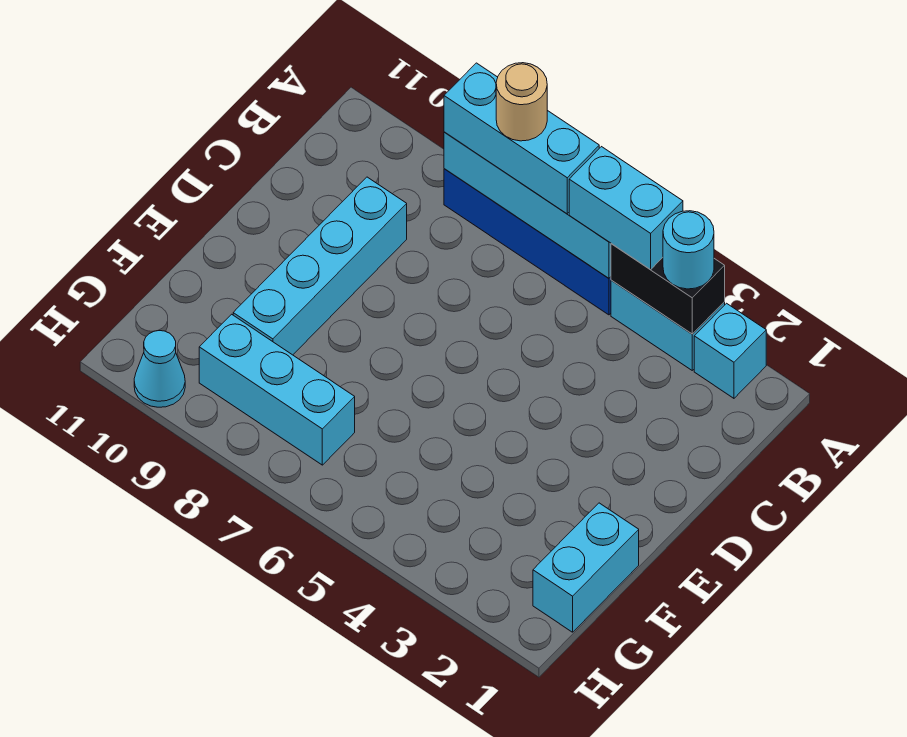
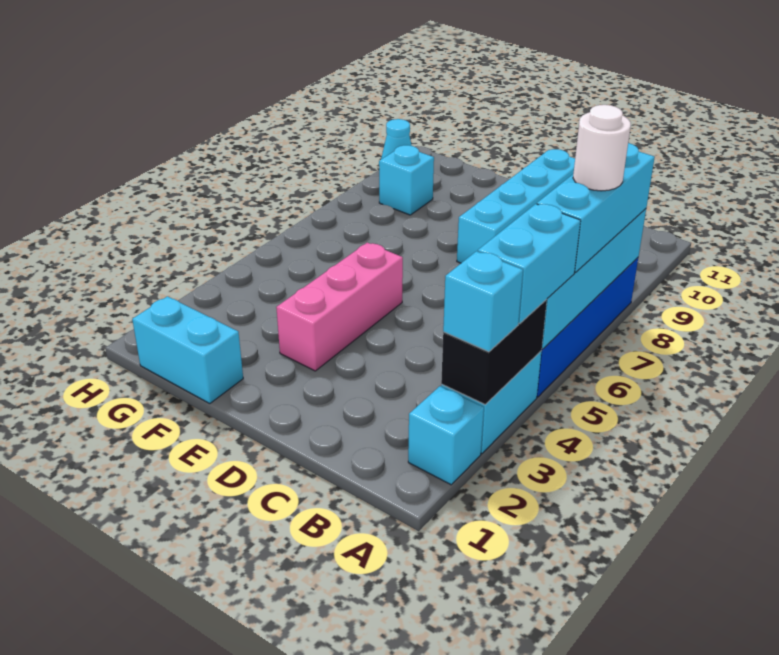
cyan 1x1 round brick [663,211,714,289] -> cyan 1x1 brick [443,251,523,352]
tan 1x1 round brick [496,63,547,141] -> white 1x1 round brick [573,105,631,191]
cyan 1x4 brick [233,177,407,355] -> cyan 1x4 brick turned to [457,149,575,263]
none -> pink 1x3 brick [276,243,403,371]
cyan 1x3 brick [199,314,355,465] -> cyan 1x1 brick [379,145,434,215]

